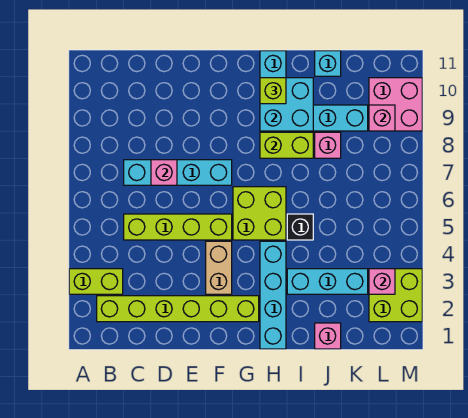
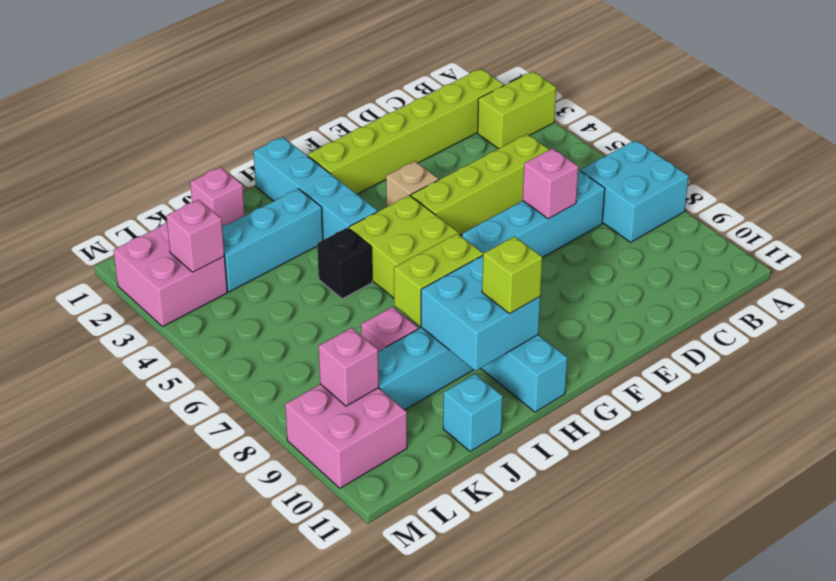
none -> cyan 2x2 brick [581,140,689,242]
tan 1x2 brick [206,241,232,294] -> tan 1x1 brick [386,161,439,207]
lime 2x2 brick [369,269,422,322] -> pink 2x2 brick [113,222,227,327]

